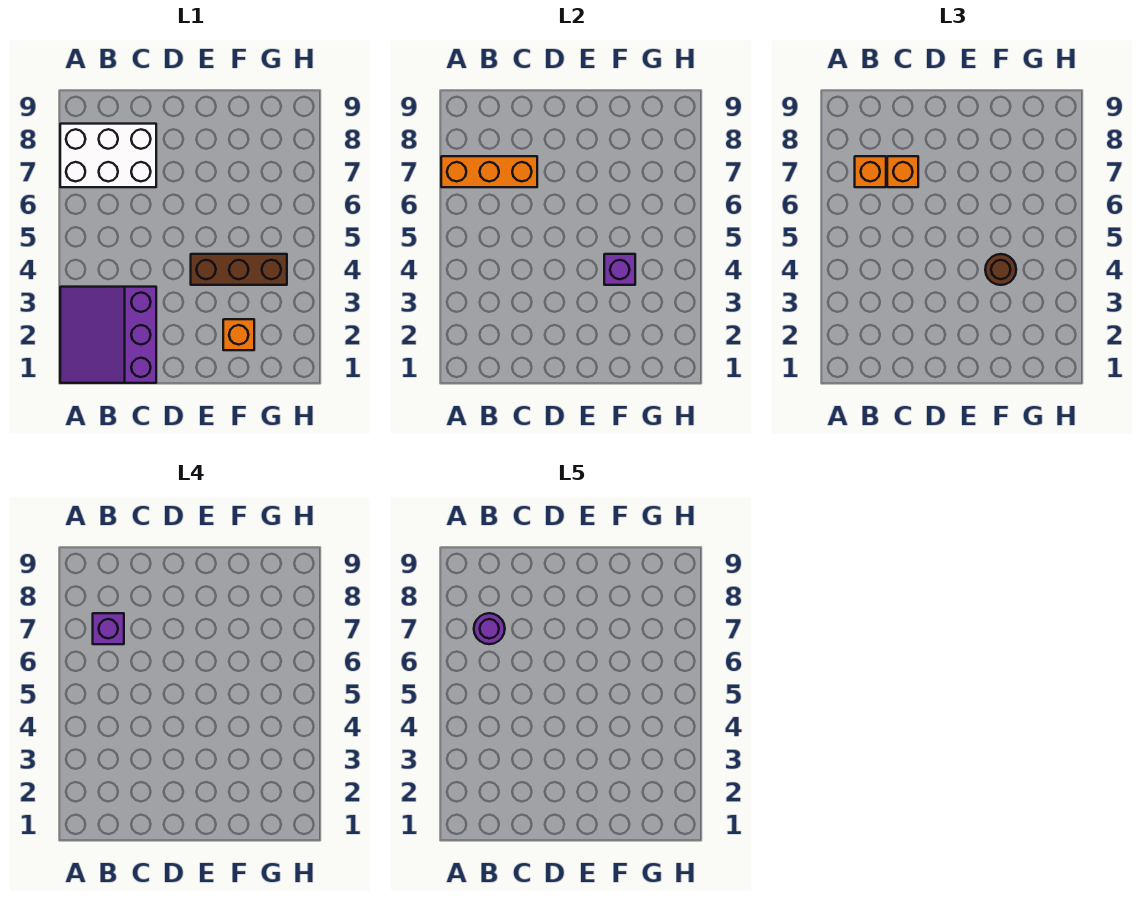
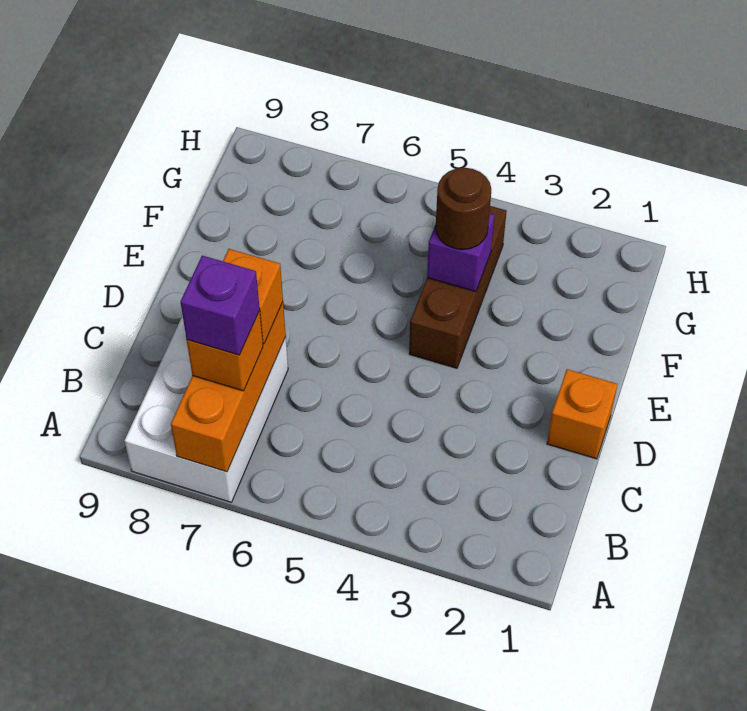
purple 3x3 slope [60,287,156,383] -> none
purple 1x1 round brick [474,613,505,644] -> none
orange 1x1 brick [223,319,254,350] -> orange 1x1 brick moved to [547,369,617,459]

